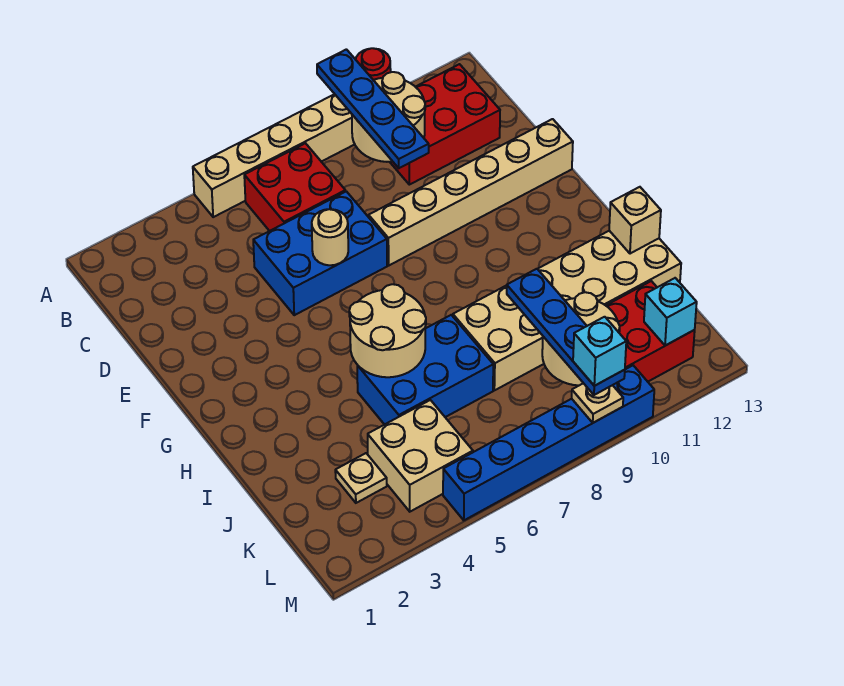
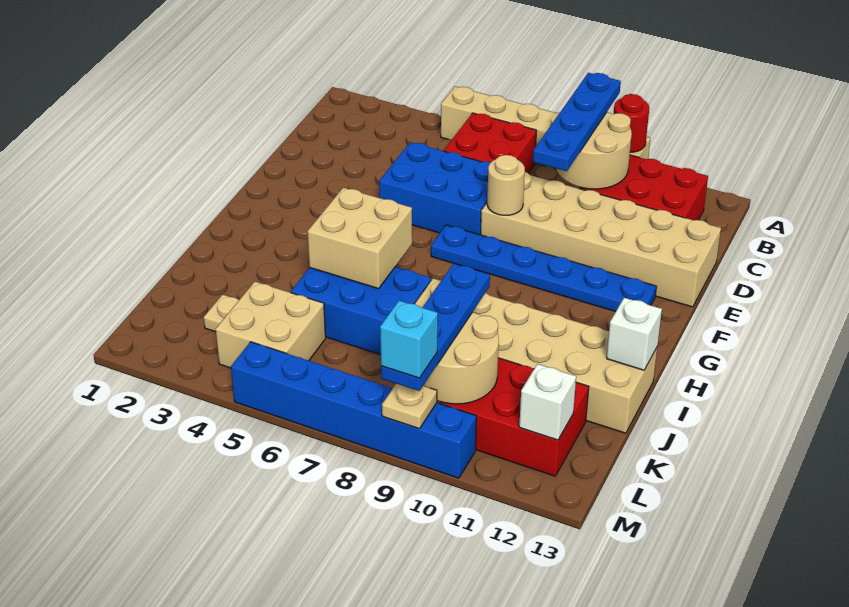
tan 1x1 round brick [312,209,348,265] -> tan 1x1 round brick moved to [487,155,525,215]
tan 1x6 brick [369,119,573,265] -> tan 2x6 brick [481,172,721,307]
none -> blue 1x6 plate [431,225,656,312]
tan 2x2 round brick [349,284,426,377] -> tan 2x2 brick [307,188,412,289]
tan 1x1 brick [609,187,661,254] -> white 1x1 brick [607,298,662,370]
cyan 1x1 brick [644,278,697,346] -> white 1x1 brick [519,364,576,440]

